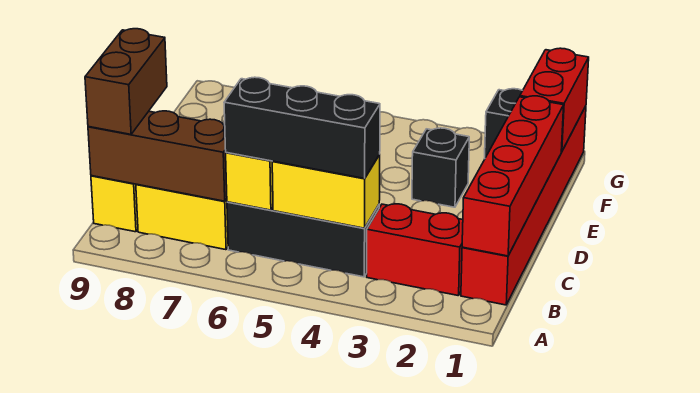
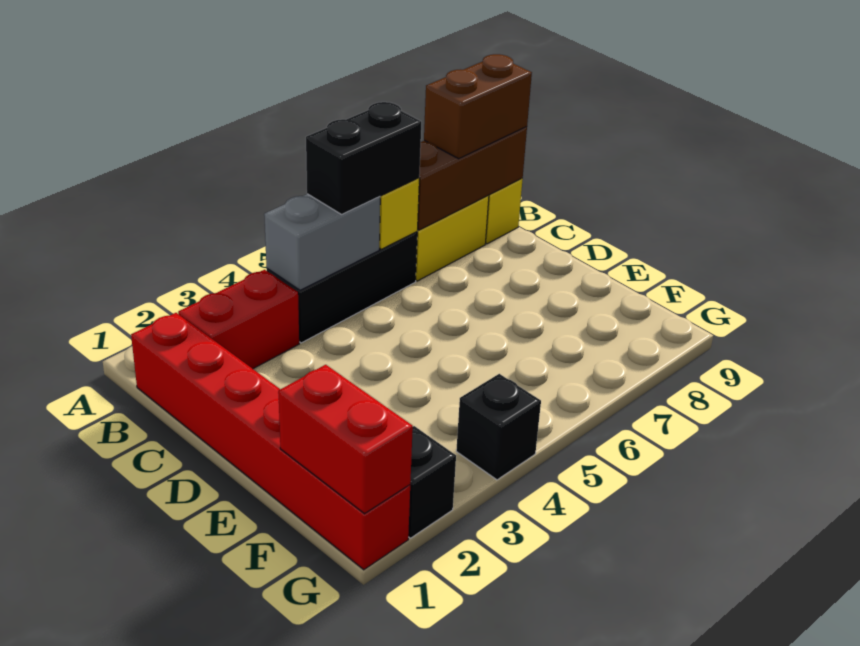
red 1x4 brick [462,96,564,256] -> none
yellow 1x2 brick [272,155,380,228] -> grey 1x2 brick [264,194,380,290]
black 1x3 brick [224,77,380,178] -> black 1x2 brick [306,102,421,214]
brown 1x2 brick [85,29,167,134] -> brown 1x2 brick turned to [424,54,532,159]
black 1x1 brick [412,128,469,207] -> black 1x1 brick moved to [456,374,541,480]

